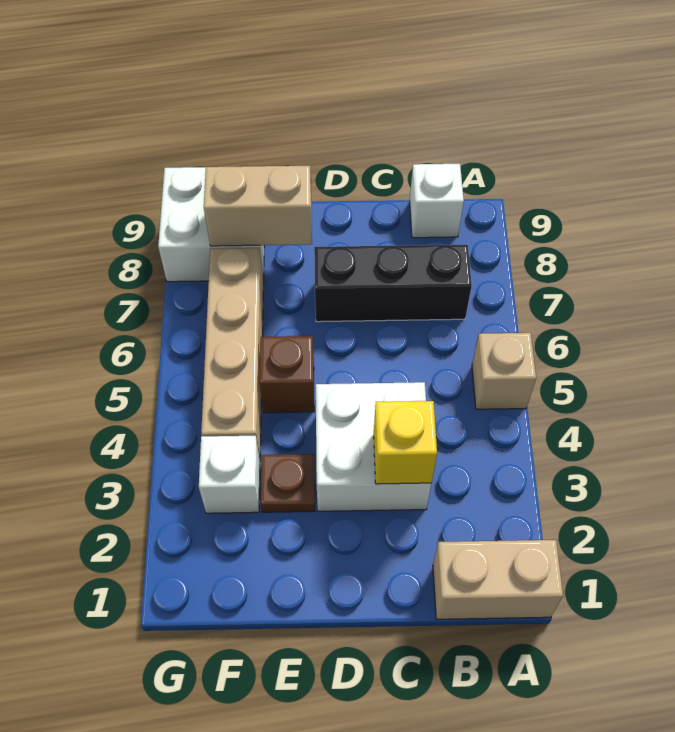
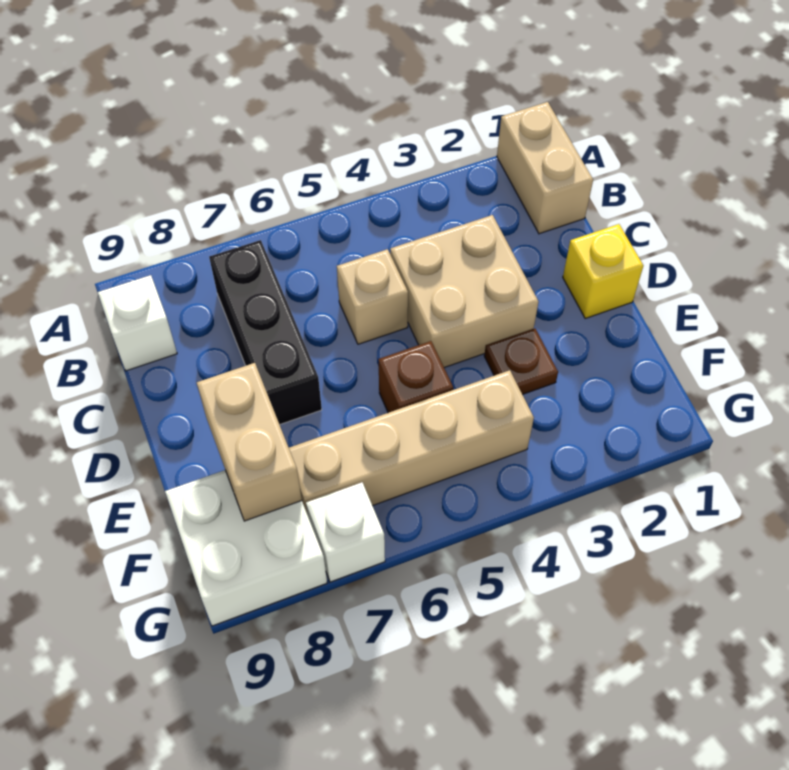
tan 1x1 brick [472,333,536,409] -> tan 1x1 brick moved to [337,249,408,344]
white 2x2 brick [316,382,431,511] -> tan 2x2 brick [390,215,538,368]
yellow 1x1 brick [374,401,437,484] -> yellow 1x1 brick moved to [563,224,643,318]
white 1x1 brick [199,436,260,513] -> white 1x1 brick moved to [306,482,385,582]

